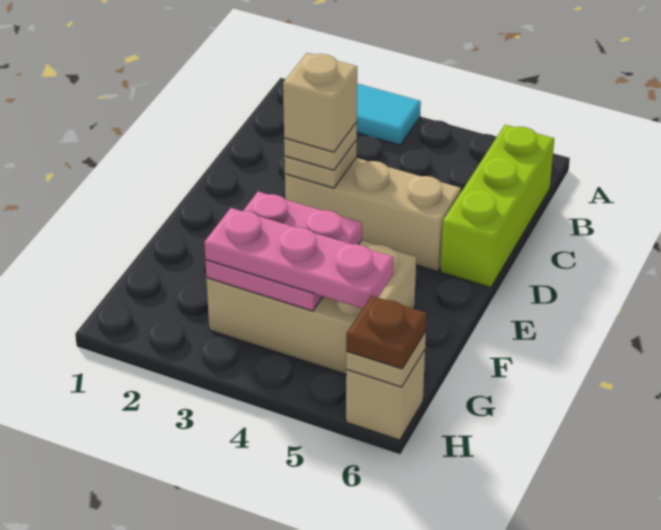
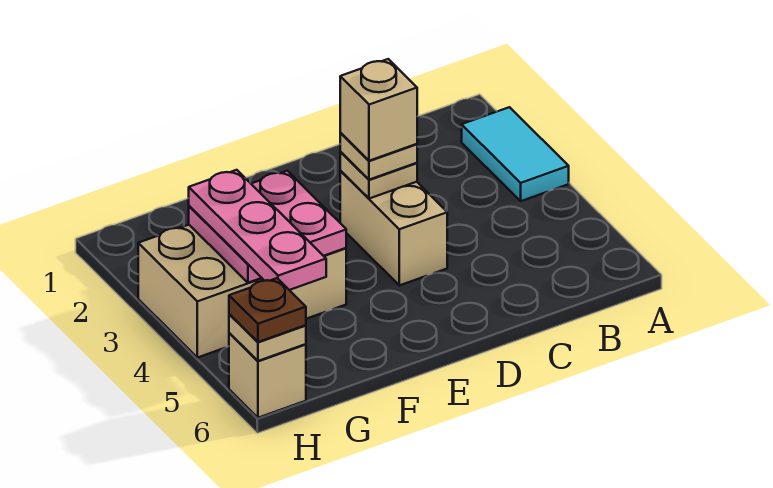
lime 1x3 brick [440,125,554,288] -> none
tan 1x3 brick [285,158,461,271] -> tan 1x2 brick [340,171,447,285]
tan 2x3 brick [206,240,416,374] -> tan 2x3 brick turned to [138,225,346,358]

